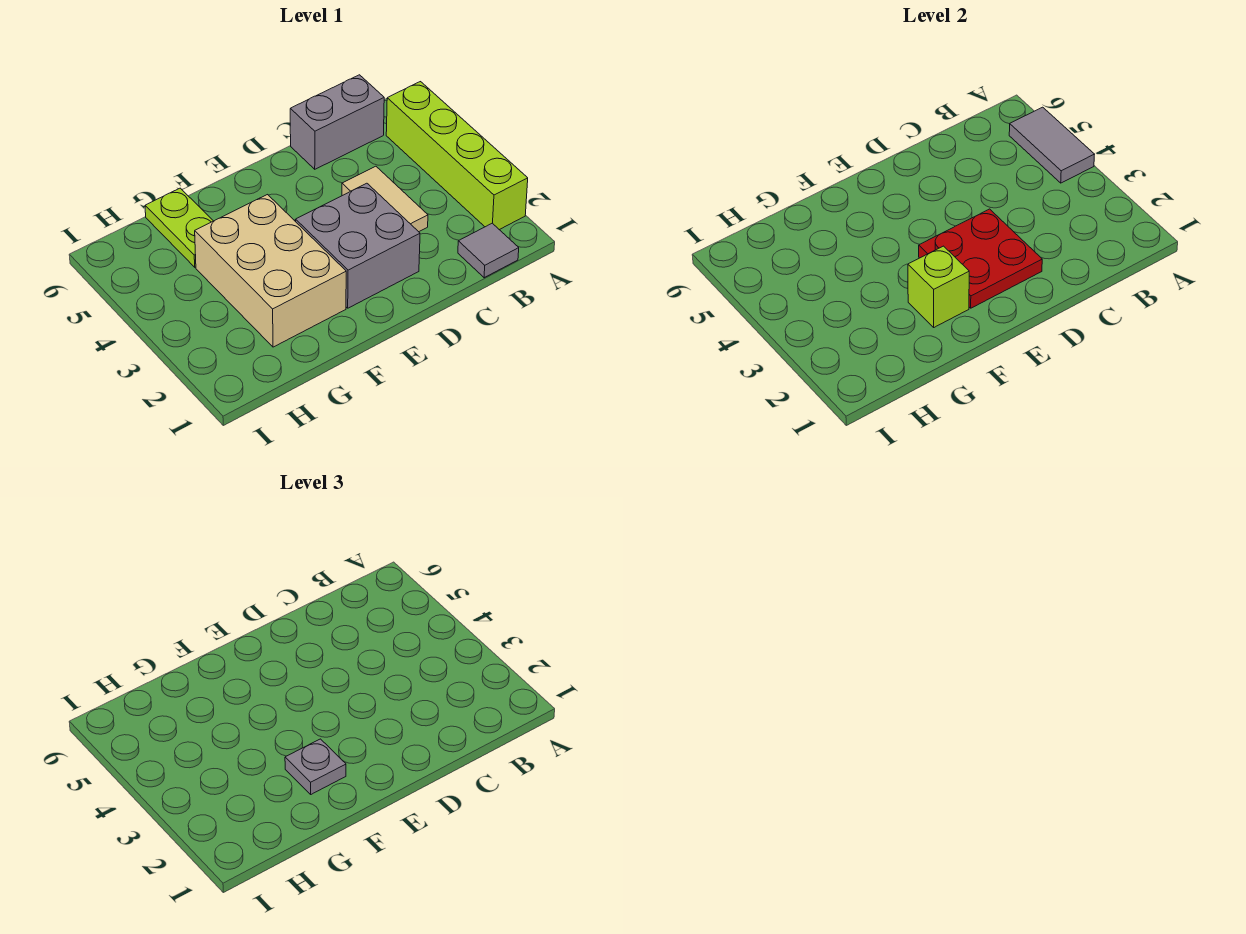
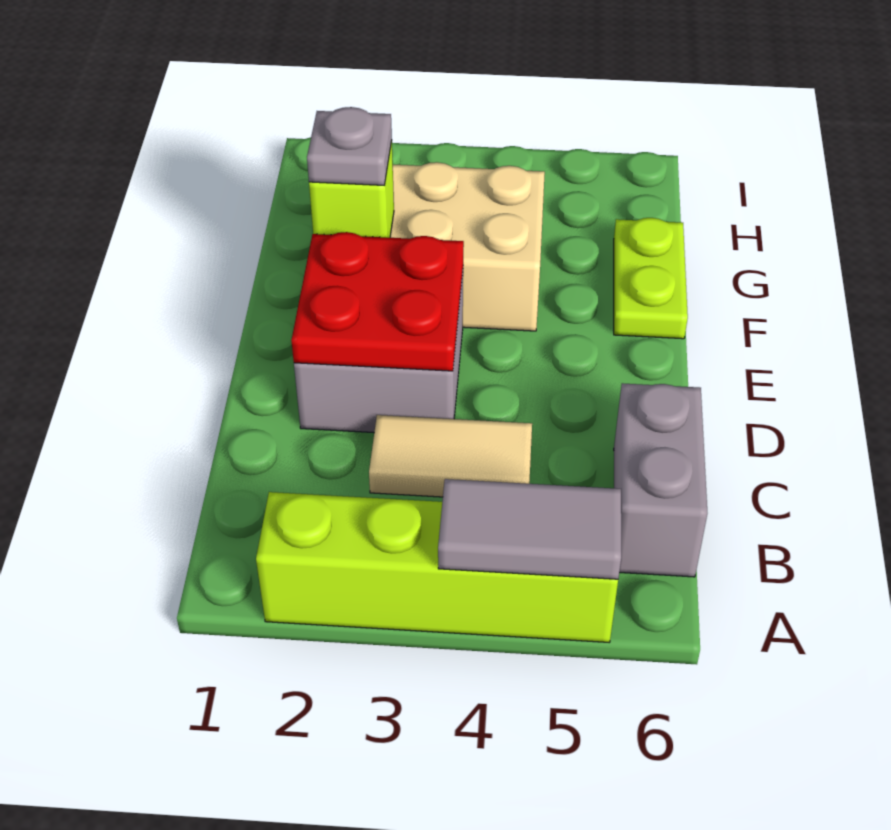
grey 1x1 tile [458,223,519,278] -> none
lime 1x2 plate [145,188,213,267] -> lime 1x2 plate turned to [614,218,688,339]

